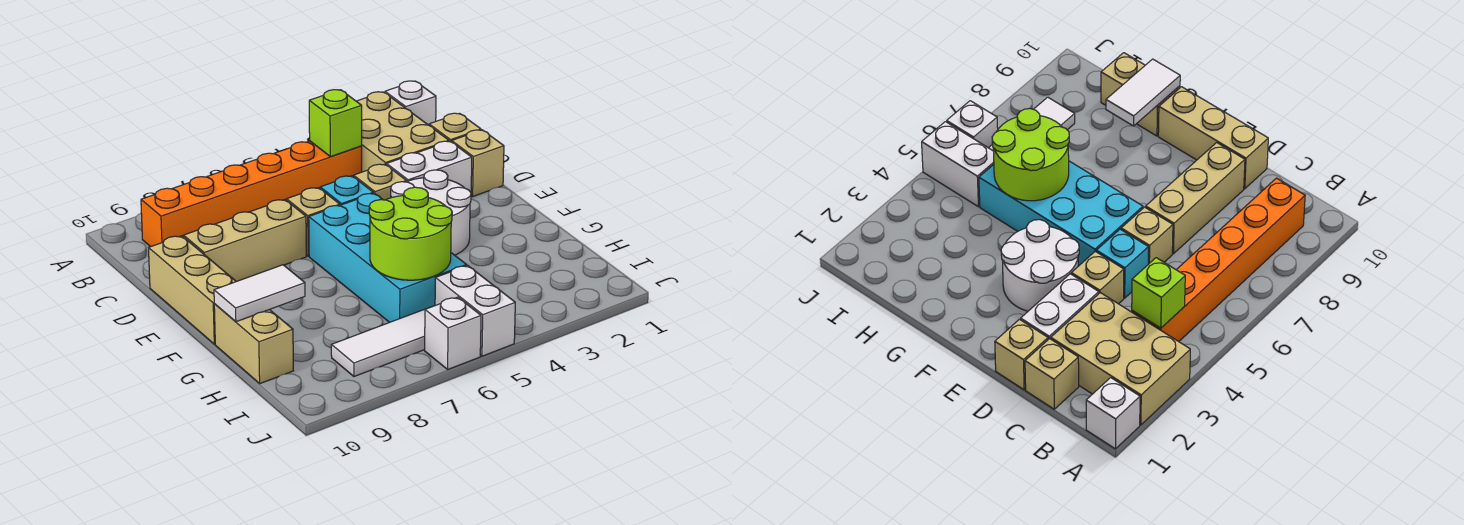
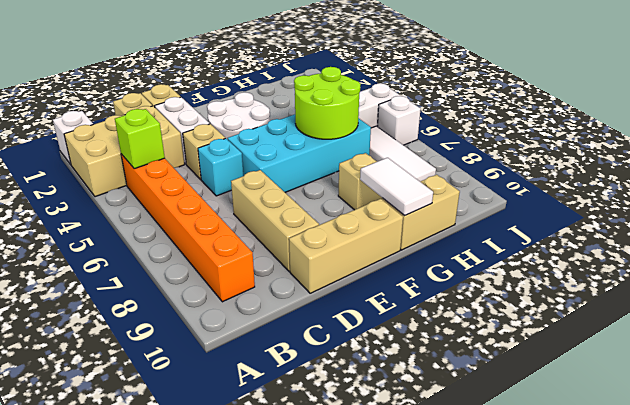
tan 1x1 brick [287,188,340,256] -> tan 1x1 brick moved to [338,153,382,210]

